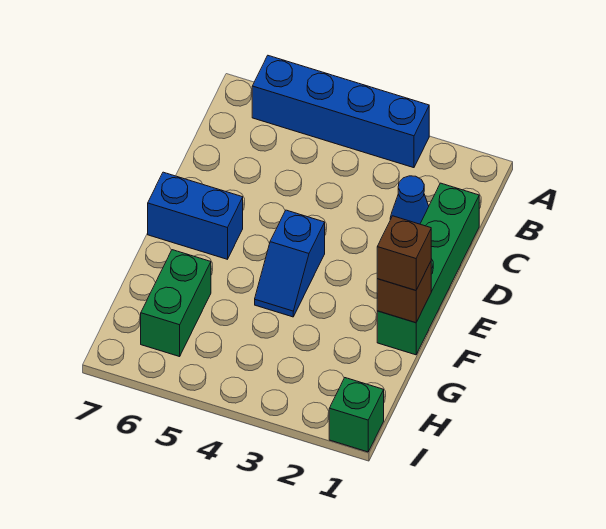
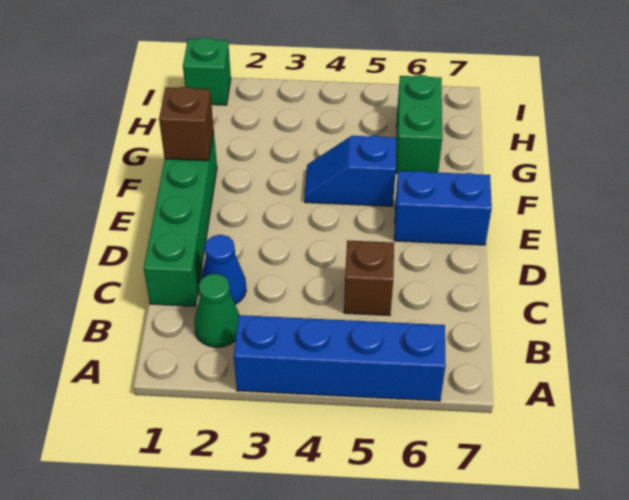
none -> green 1x1 cone [194,274,240,347]
blue 1x2 slope [255,210,325,317] -> blue 1x2 slope turned to [305,135,396,206]
brown 1x1 brick [377,216,431,290] -> brown 1x1 brick moved to [344,240,394,316]

